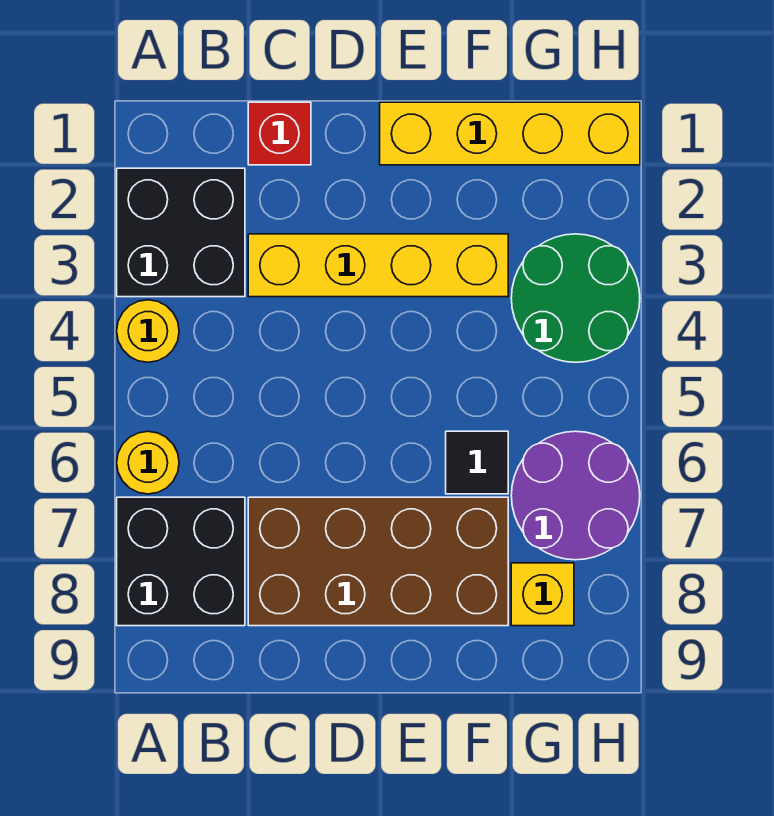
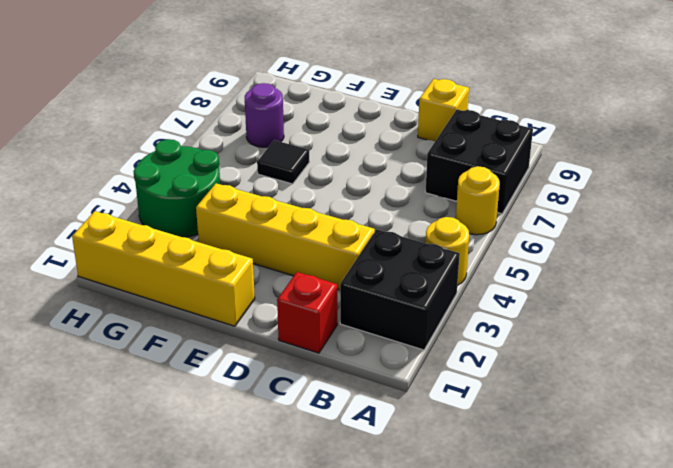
brown 2x4 brick [248,497,508,626] -> none
purple 2x2 round brick [511,431,640,560] -> purple 1x1 round brick [245,83,284,147]
yellow 1x1 brick [511,563,574,626] -> yellow 1x1 brick moved to [418,79,469,141]

